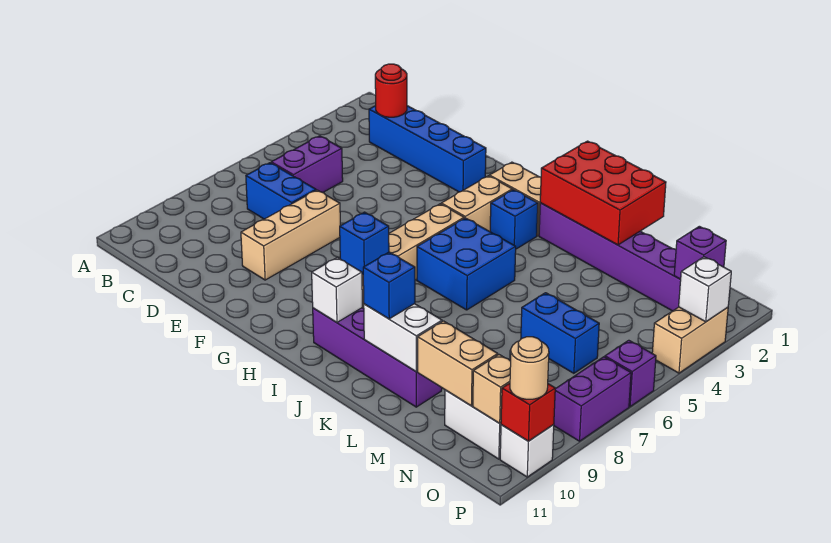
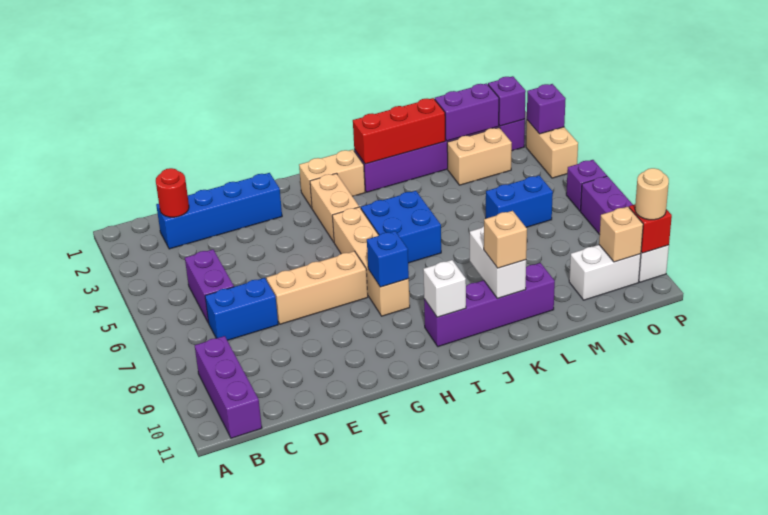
none -> purple 1x3 brick [195,336,262,438]
tan 1x3 brick [241,190,340,280] -> tan 1x3 brick turned to [266,251,368,324]
blue 1x1 brick [490,190,538,249] -> none
red 2x3 brick [540,141,666,245] -> red 1x3 brick [353,98,445,164]
white 1x2 brick [364,304,442,371] -> white 1x2 brick turned to [470,226,526,299]
blue 1x1 brick [363,252,415,319] -> tan 1x1 brick [484,211,527,268]
none -> purple 1x2 brick [435,83,499,141]
tan 1x2 brick [418,321,498,406] -> tan 1x2 brick moved to [447,128,512,185]
white 1x1 brick [679,257,731,322] -> purple 1x1 brick [527,84,566,134]

